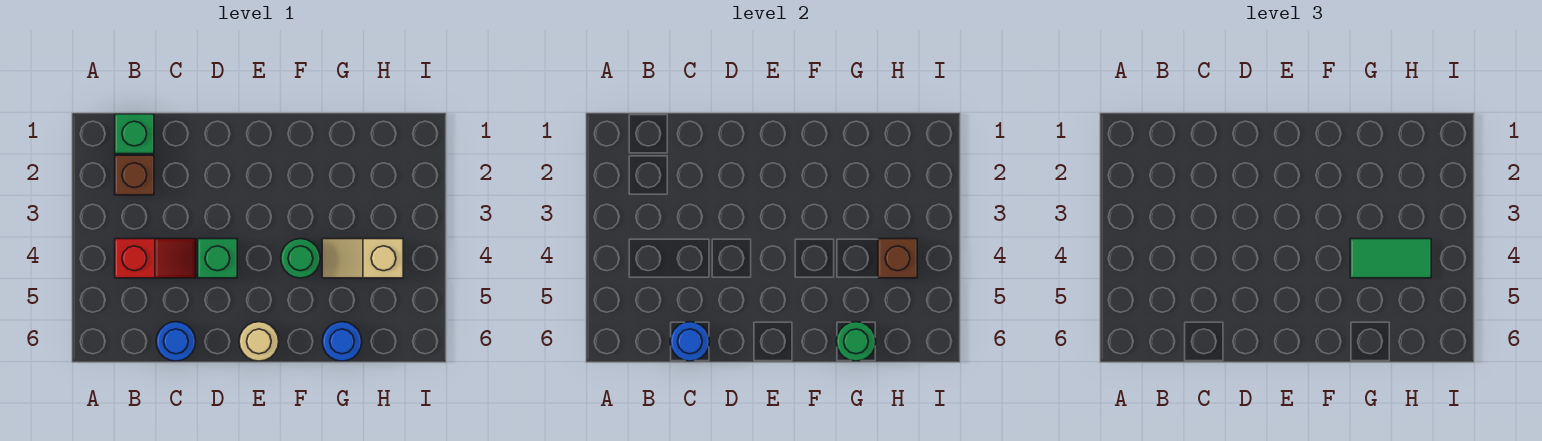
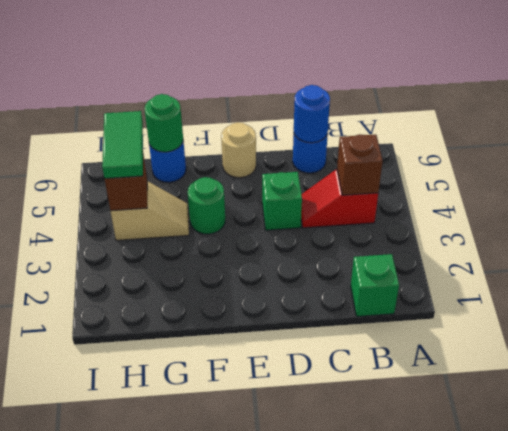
brown 1x1 brick [115,155,154,195] -> brown 1x1 brick moved to [337,134,383,195]
green 1x2 tile [1350,239,1431,278] -> green 1x2 tile turned to [102,111,143,178]

